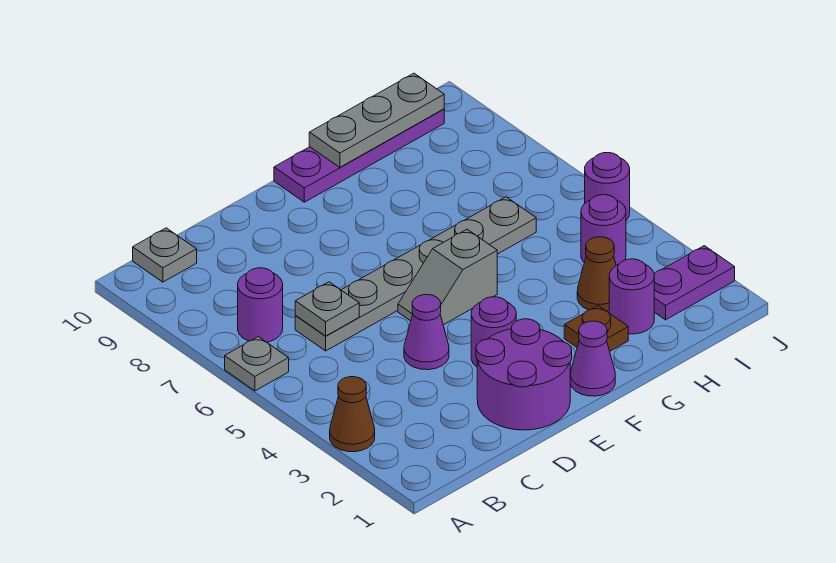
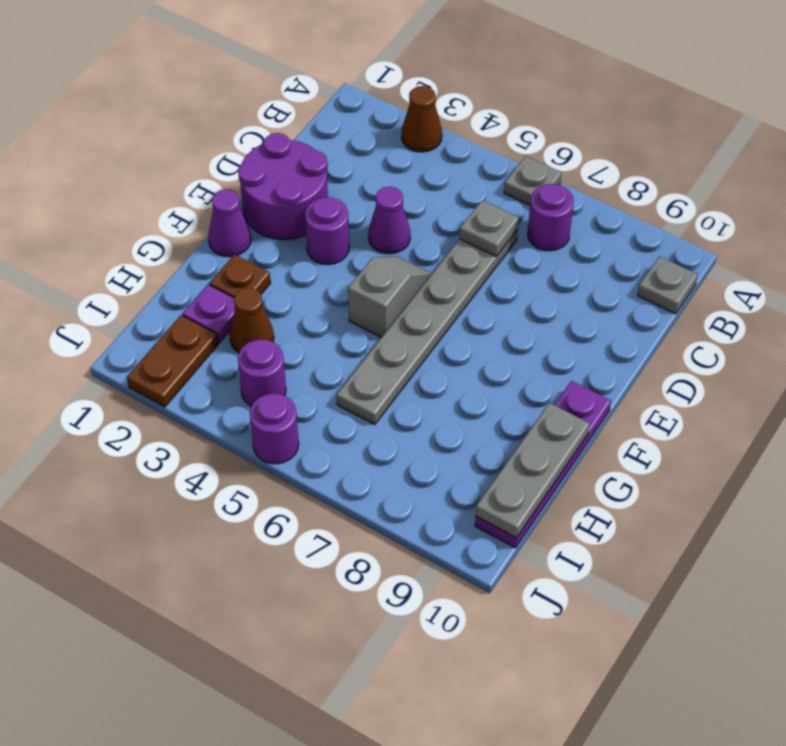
purple 1x1 round brick [609,259,654,334] -> purple 1x1 plate [183,285,235,343]
purple 1x2 plate [654,246,735,320] -> brown 1x2 plate [127,315,218,407]

